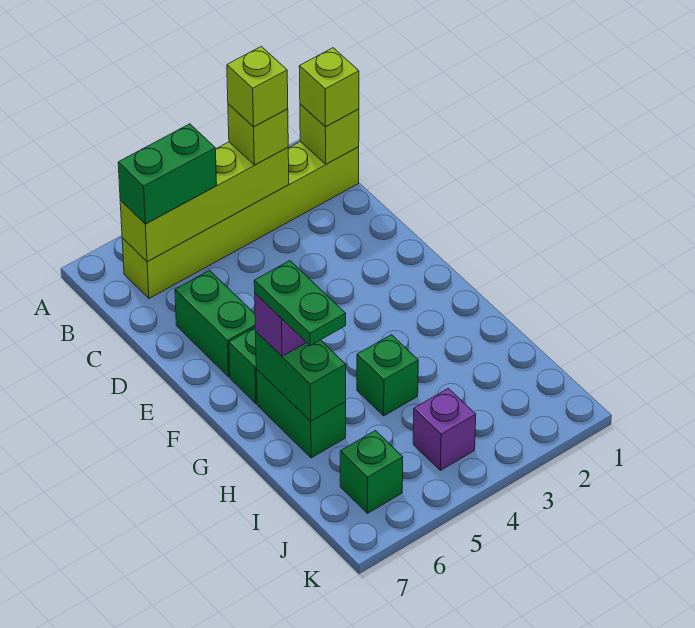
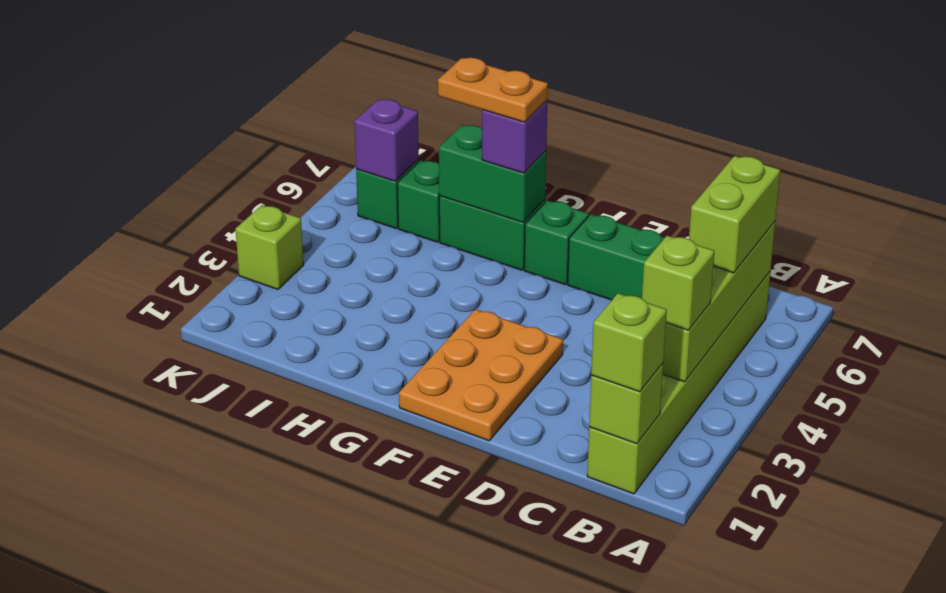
lime 1x1 brick [227,46,288,127] -> lime 1x1 brick moved to [236,205,304,290]
green 1x2 brick [118,124,217,224] -> lime 1x2 brick [689,156,780,273]
none -> orange 2x3 plate [399,309,563,441]
green 1x2 plate [254,261,346,346] -> orange 1x2 plate [438,58,548,122]
green 1x1 brick [357,335,418,416] -> green 1x1 brick moved to [397,160,440,242]
purple 1x1 brick [413,388,476,470] -> purple 1x1 brick moved to [354,99,419,181]

